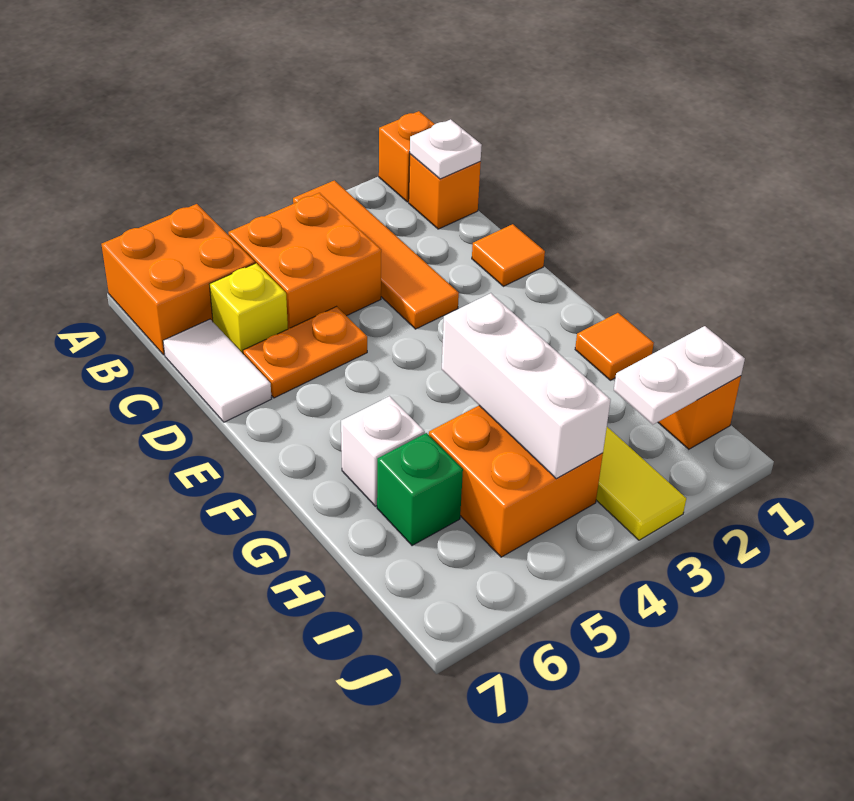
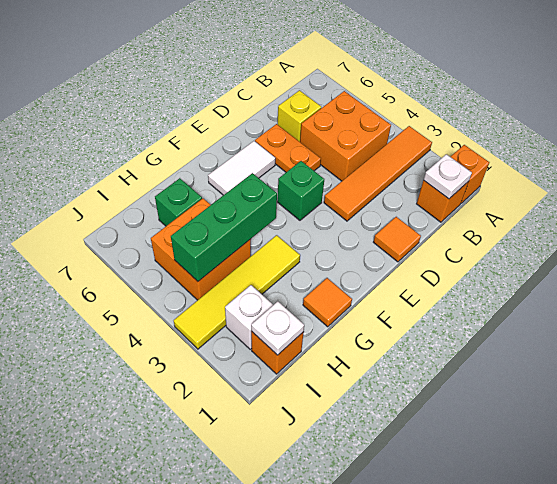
orange 2x2 brick [101,204,255,355] -> none
white 1x2 tile [163,319,272,422] -> white 1x2 tile moved to [208,141,275,195]
none -> green 1x1 brick [277,161,324,220]
white 1x3 brick [442,293,611,479] -> green 1x3 brick [171,173,277,281]
white 1x1 brick [341,396,425,506] -> white 1x1 brick moved to [225,285,273,349]
white 1x2 plate [614,326,745,425] -> white 1x1 plate [251,301,304,355]

